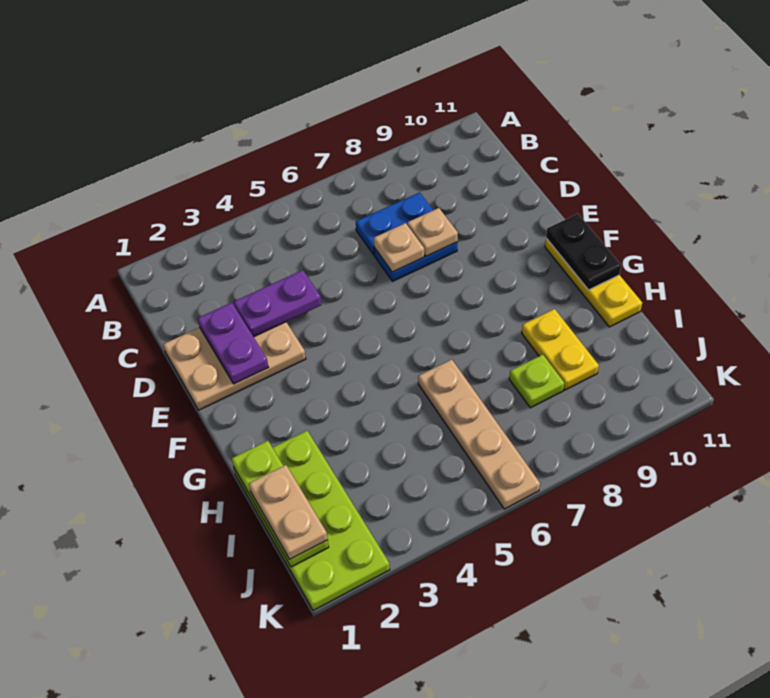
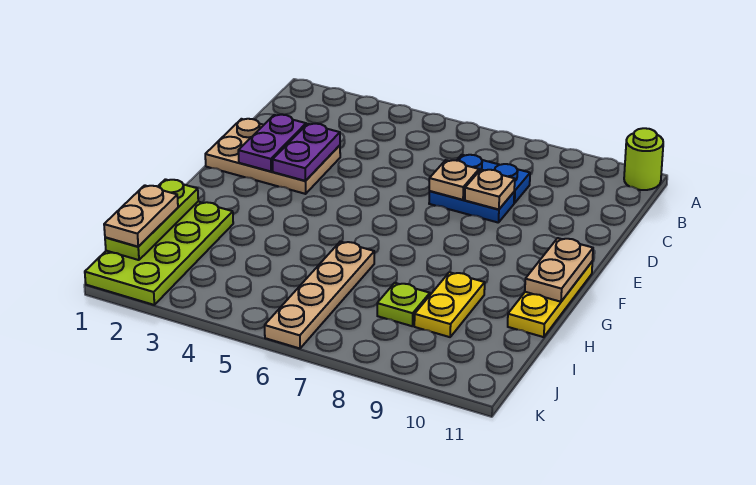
none -> lime 1x1 round brick [624,128,663,190]
purple 1x2 plate [234,270,321,337] -> purple 1x2 plate turned to [273,124,340,181]
black 1x2 plate [546,214,621,290] -> tan 1x2 plate [525,238,593,302]

